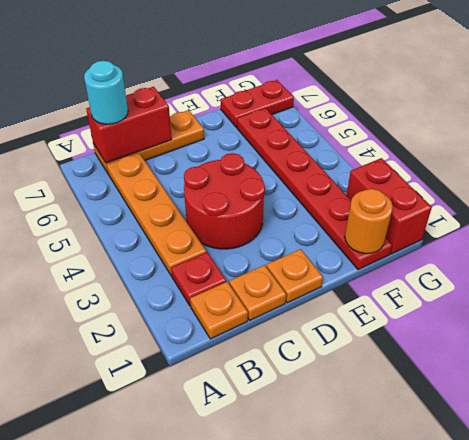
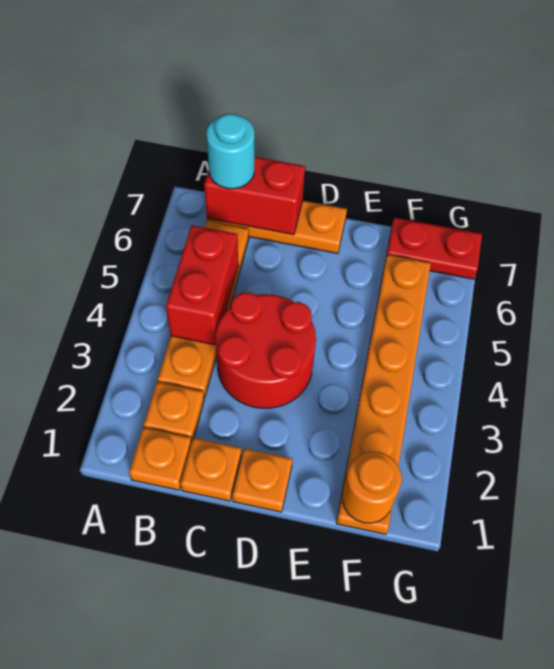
red 1x1 plate [171,252,226,306] -> orange 1x1 plate [144,382,204,442]
red 1x6 plate [237,108,392,270] -> orange 1x6 plate [336,255,431,534]
red 1x2 brick [347,158,432,254] -> red 1x2 brick moved to [166,225,238,345]

